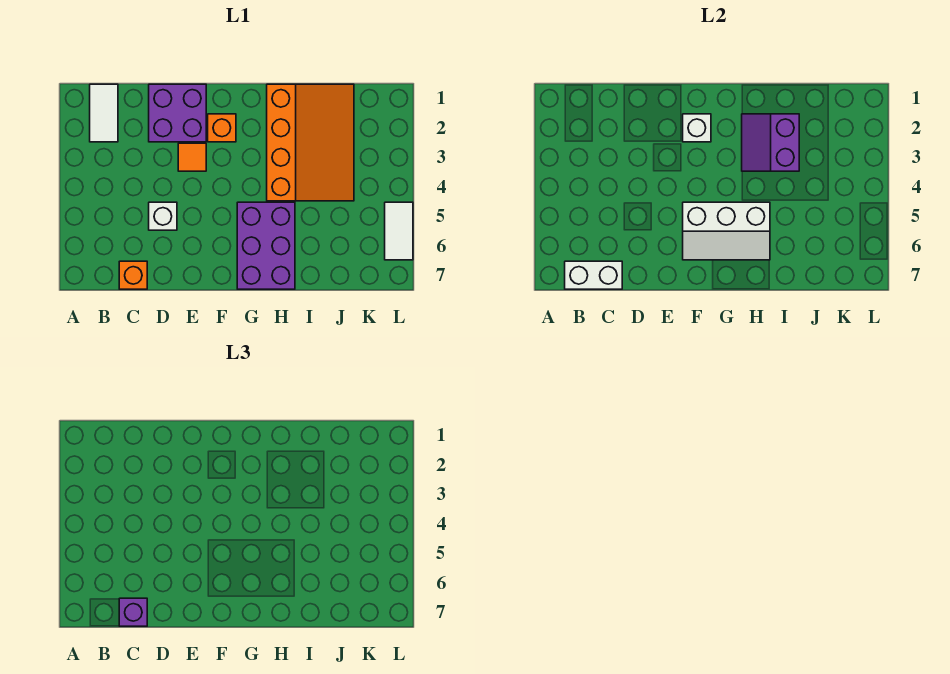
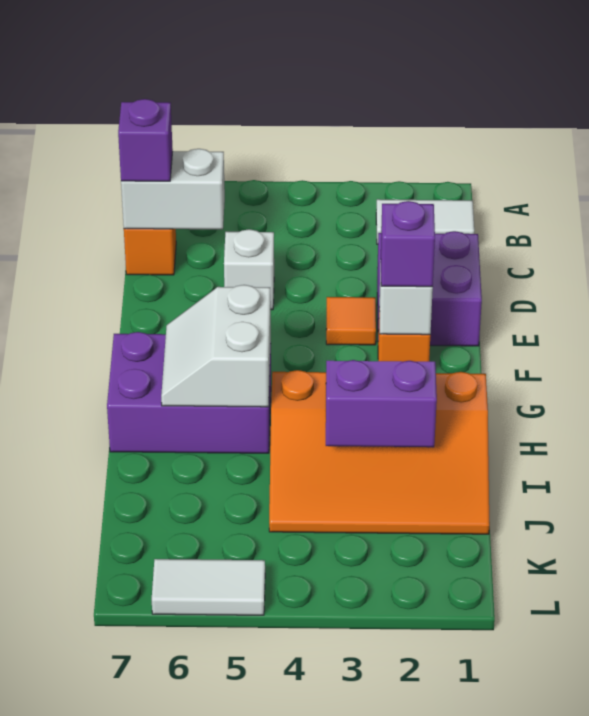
white 1x2 brick [565,261,622,289] -> white 1x2 brick turned to [121,149,225,229]
none -> purple 1x1 brick [381,201,435,287]
white 2x3 slope [683,202,770,260] -> white 2x2 slope [161,285,271,407]

